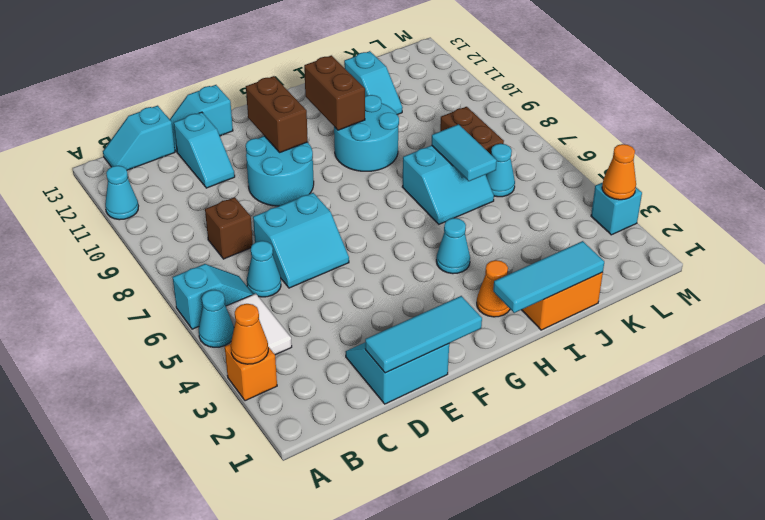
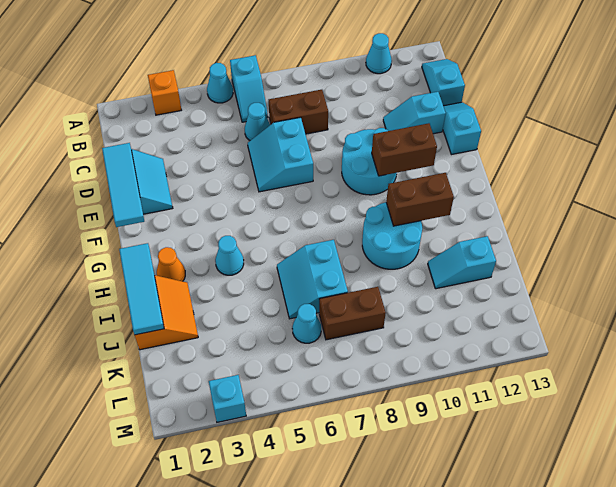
orange 1x1 cone [231,304,268,364] -> none
white 1x2 tile [226,294,292,355] -> none
brown 1x1 brick [205,197,253,259] -> brown 1x2 brick [269,90,328,134]
cyan 1x2 tile [432,124,497,181] -> none
orange 1x1 cone [602,144,636,200] -> none

